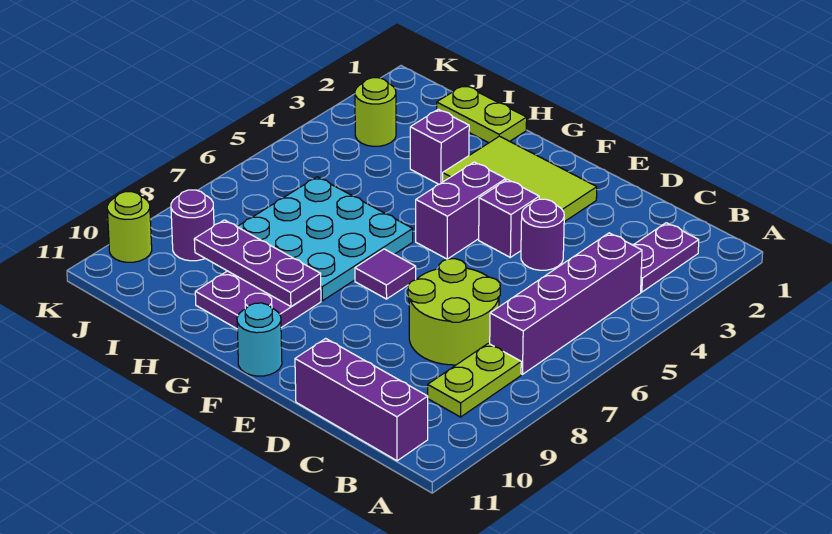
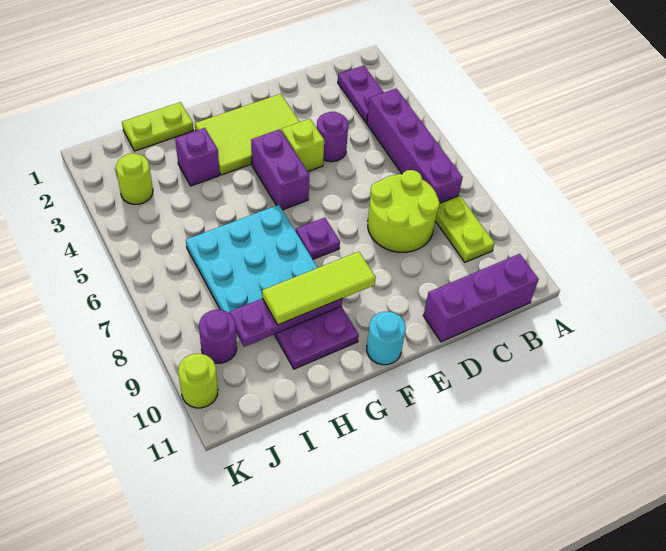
purple 1x1 brick [479,180,539,257] -> lime 1x1 brick [282,119,324,172]
purple 1x1 tile [355,249,416,299] -> purple 1x1 plate [296,218,340,259]
none -> lime 1x3 tile [262,252,376,325]

